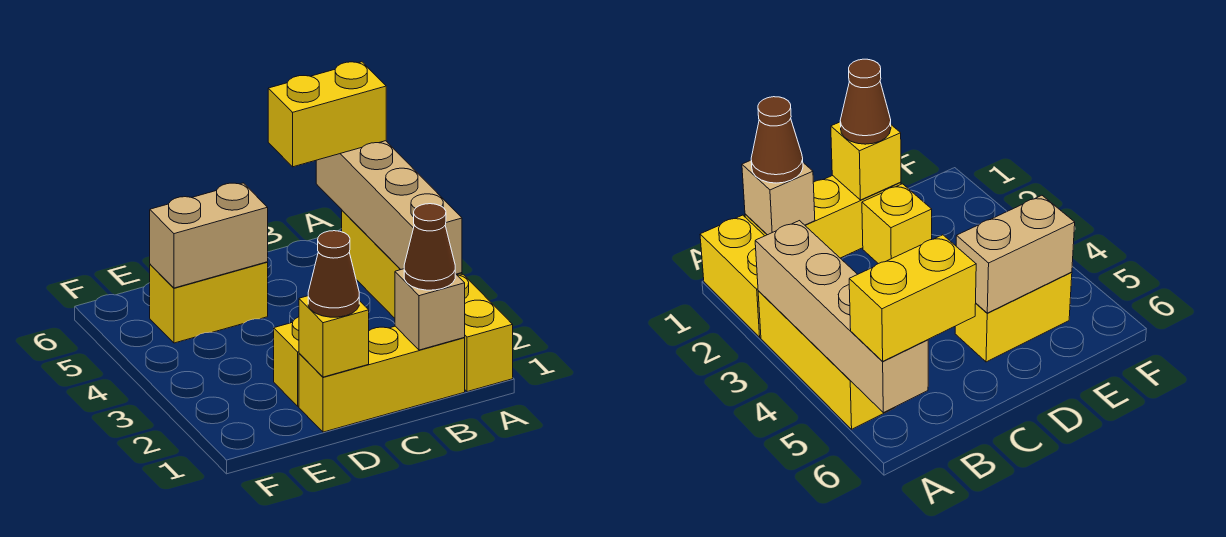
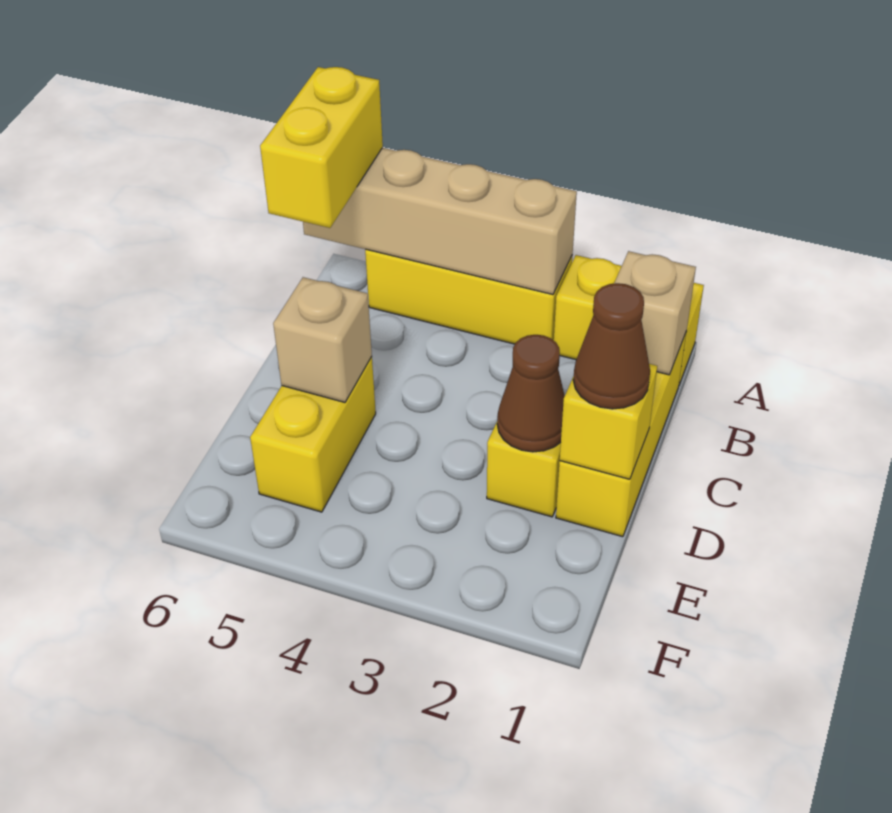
brown 1x1 cone [404,204,455,290] -> brown 1x1 cone moved to [497,335,565,452]
tan 1x2 brick [150,183,268,288] -> tan 1x1 brick [273,277,372,402]

